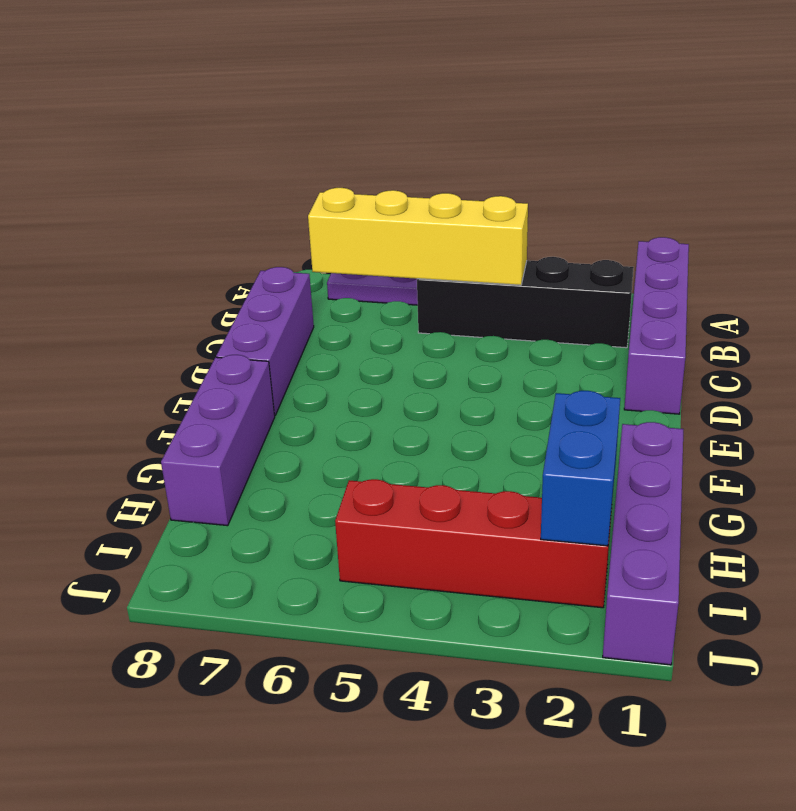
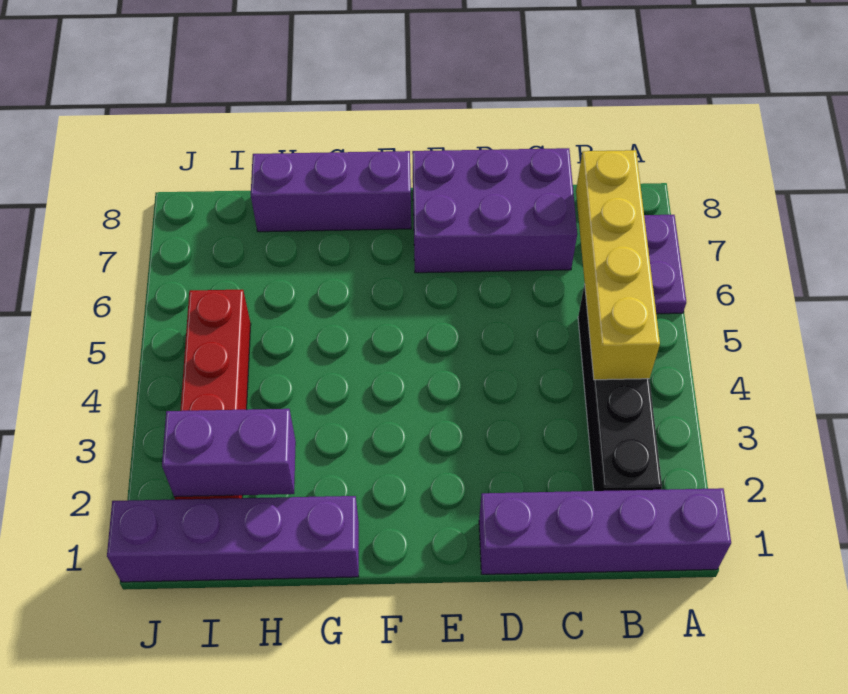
purple 1x3 brick [216,267,314,416] -> purple 2x3 brick [412,148,577,273]
blue 1x2 brick [541,391,620,546] -> purple 1x2 brick [162,409,296,497]

